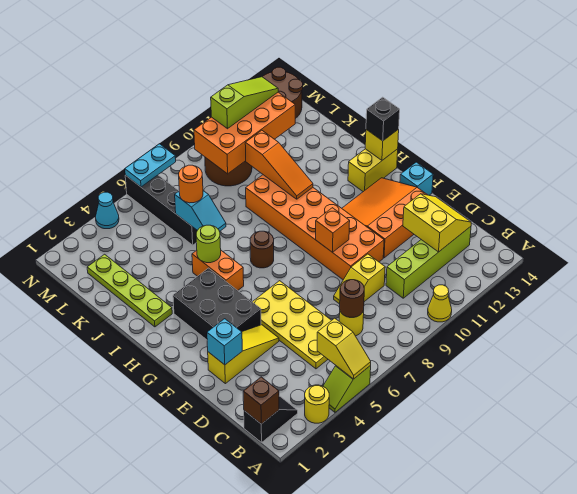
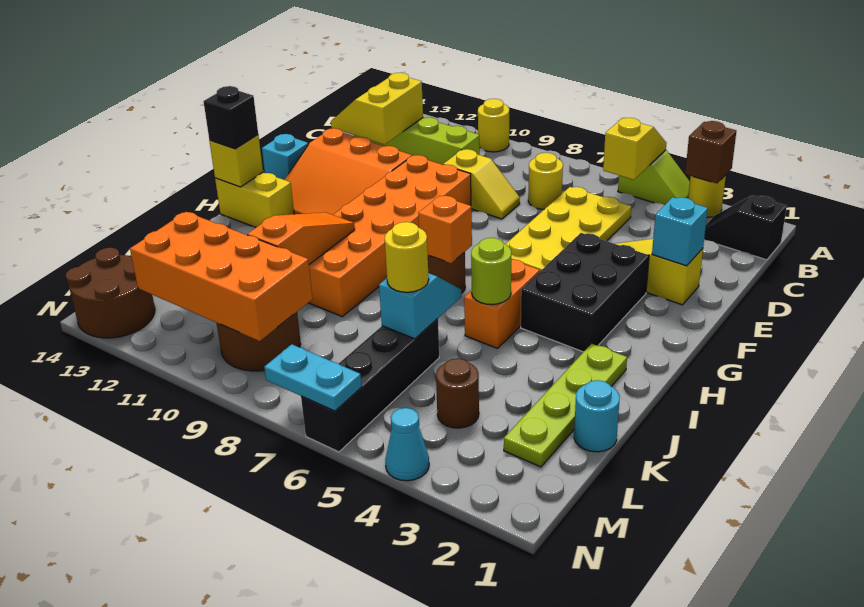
yellow 1x1 cone [428,285,452,322] -> yellow 1x1 round brick [478,99,509,152]
brown 1x1 brick [243,377,279,424] -> brown 1x1 brick moved to [685,121,736,183]
brown 1x1 round brick [340,280,364,317] -> brown 1x1 round brick moved to [436,358,479,428]
orange 1x1 brick [316,208,350,252] -> orange 1x1 brick moved to [418,196,472,263]
none -> cyan 1x1 round brick [574,380,620,452]
orange 1x1 round brick [179,165,203,203] -> yellow 1x1 round brick [385,222,429,292]
lime 1x3 slope [211,77,278,129] -> none

